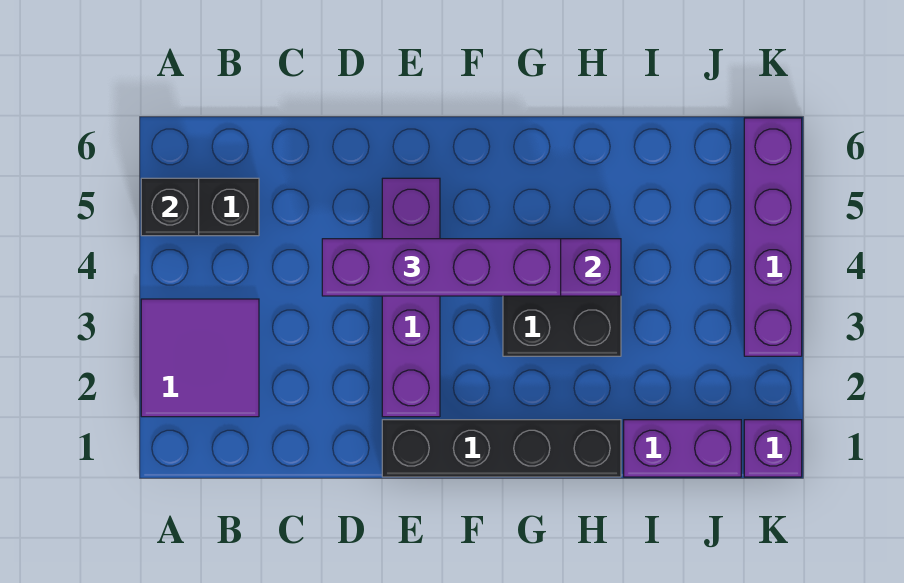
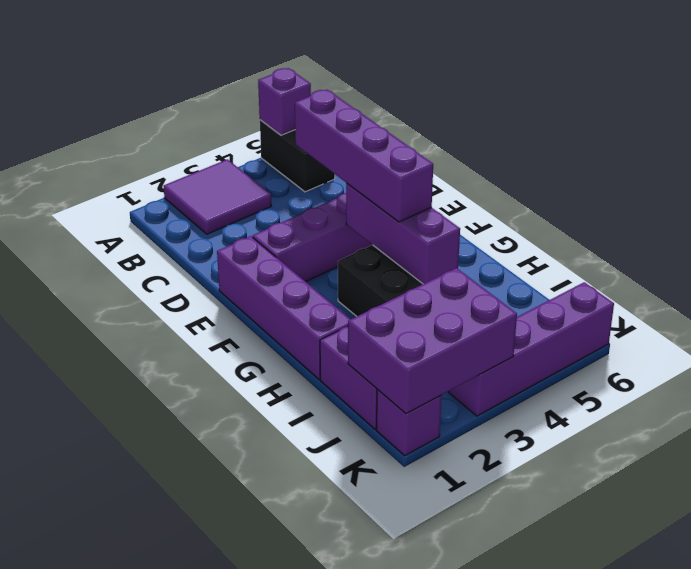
black 1x1 brick [141,178,199,236] -> purple 1x1 brick [258,68,311,135]
black 1x4 brick [382,420,621,477] -> purple 1x4 brick [217,236,350,380]
none -> purple 2x3 brick [348,268,517,414]

